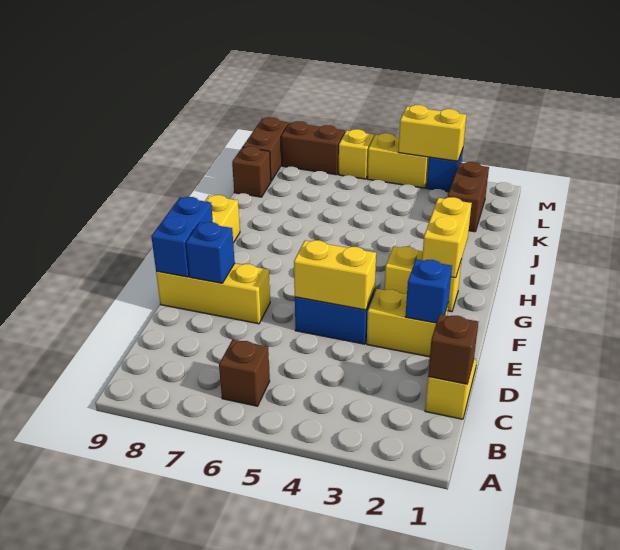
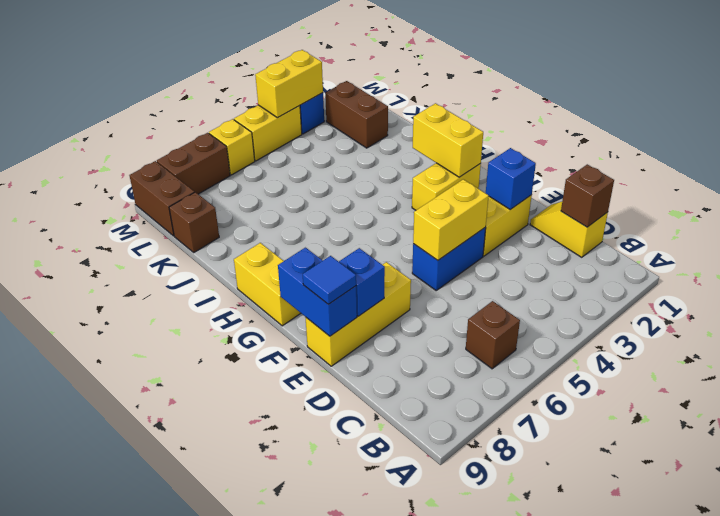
none -> blue 1x1 tile [303,256,356,304]

